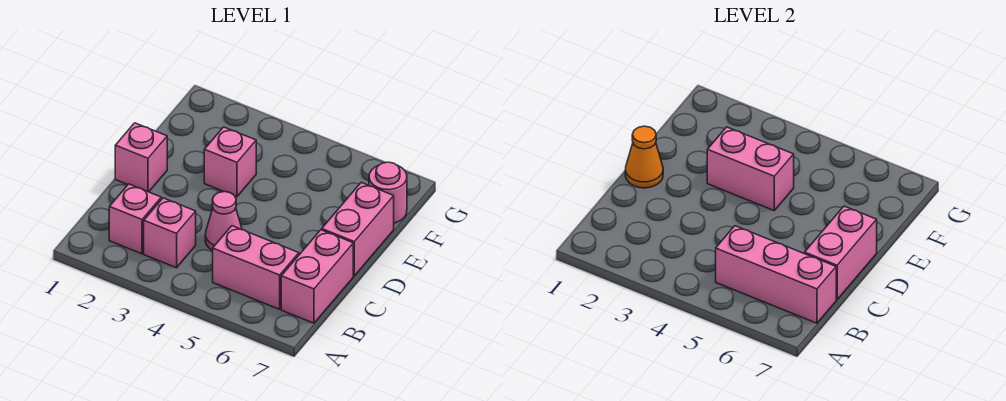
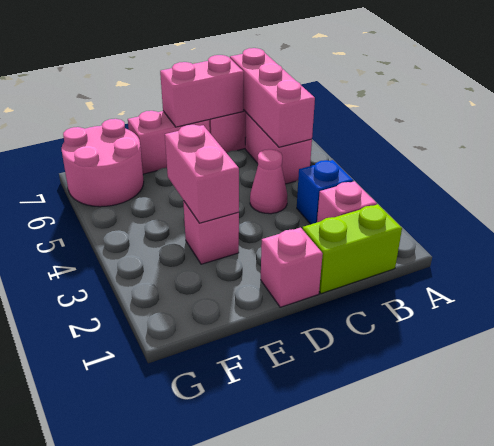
none -> lime 1x2 brick [303,204,402,294]
pink 1x1 brick [144,198,196,268] -> blue 1x1 brick [297,160,353,224]
orange 1x1 cone [625,126,663,188] -> none
pink 1x1 round brick [369,162,407,223] -> pink 2x2 round brick [62,119,144,207]

